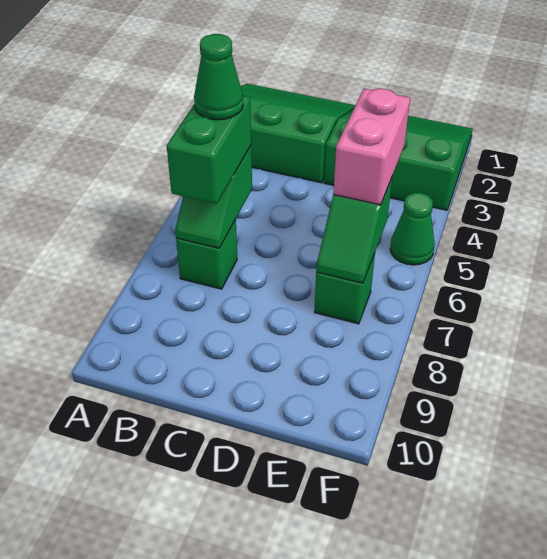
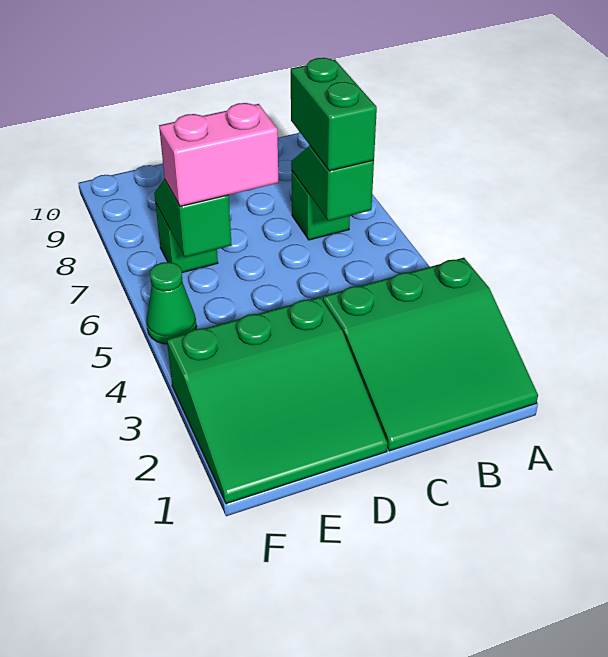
green 1x1 cone [194,34,243,120] -> none
pink 1x2 brick [333,89,410,205] -> pink 1x2 brick turned to [159,103,278,206]

